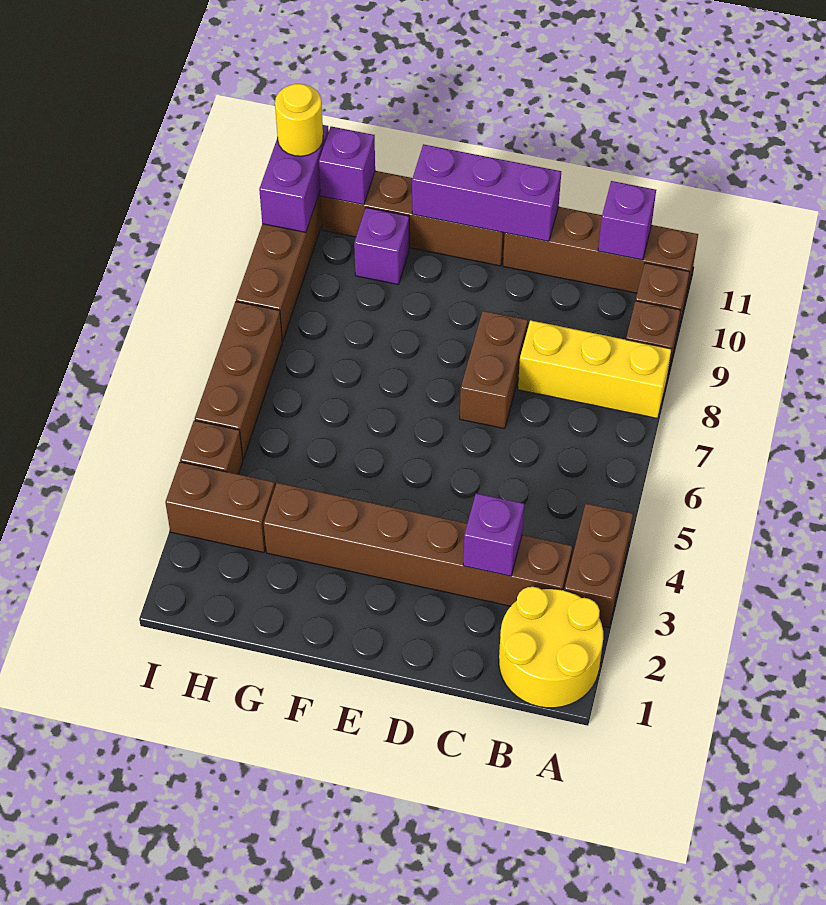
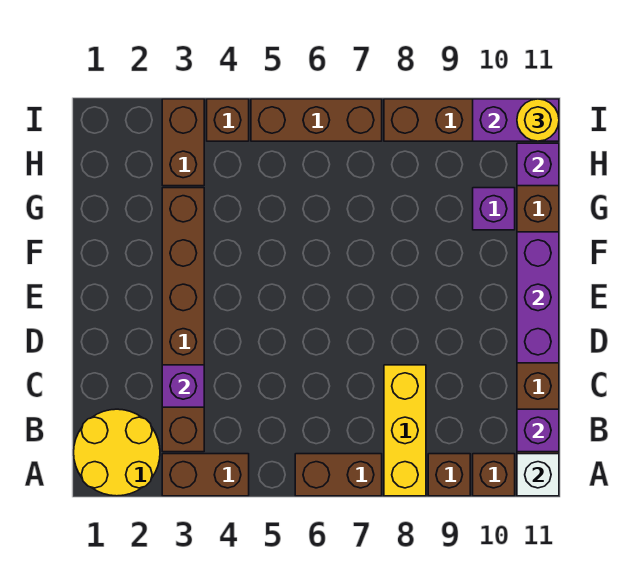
none -> white 1x1 brick [517,454,559,496]
brown 1x2 brick [460,311,528,429] -> brown 1x2 brick moved to [295,454,382,496]

